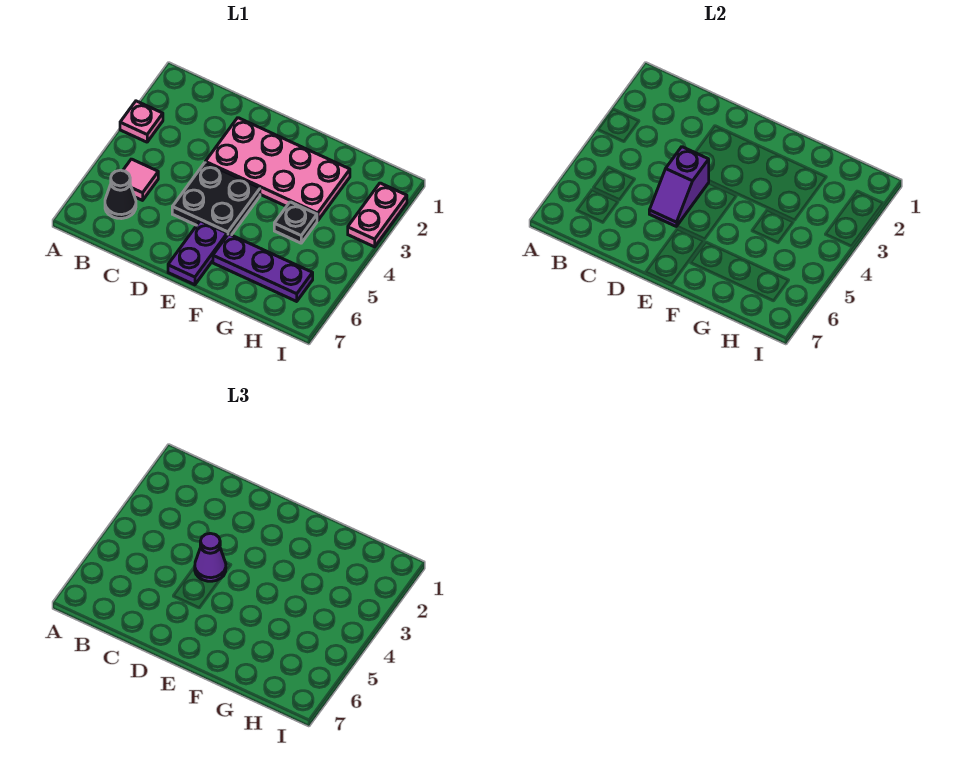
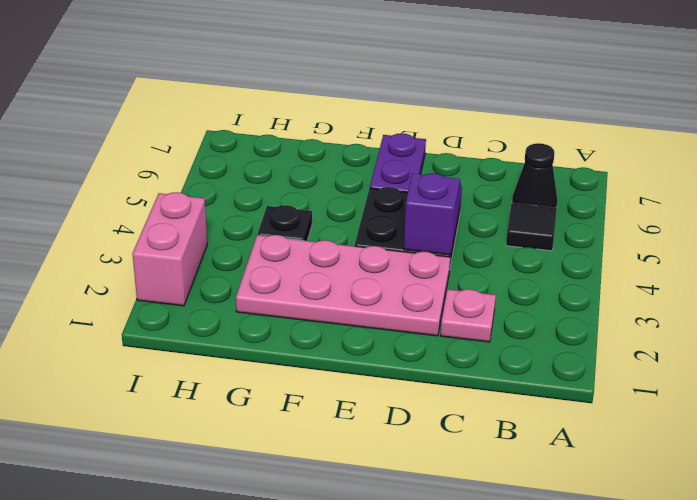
pink 1x1 plate [120,101,163,142] -> pink 1x1 plate moved to [440,289,496,342]
pink 1x1 tile [123,159,158,200] -> black 1x1 tile [506,203,557,251]
purple 1x1 cone [195,533,226,581] -> none
purple 1x3 plate [213,234,313,301] -> none
pink 1x2 plate [348,183,407,247] -> pink 1x2 brick [132,192,207,306]

